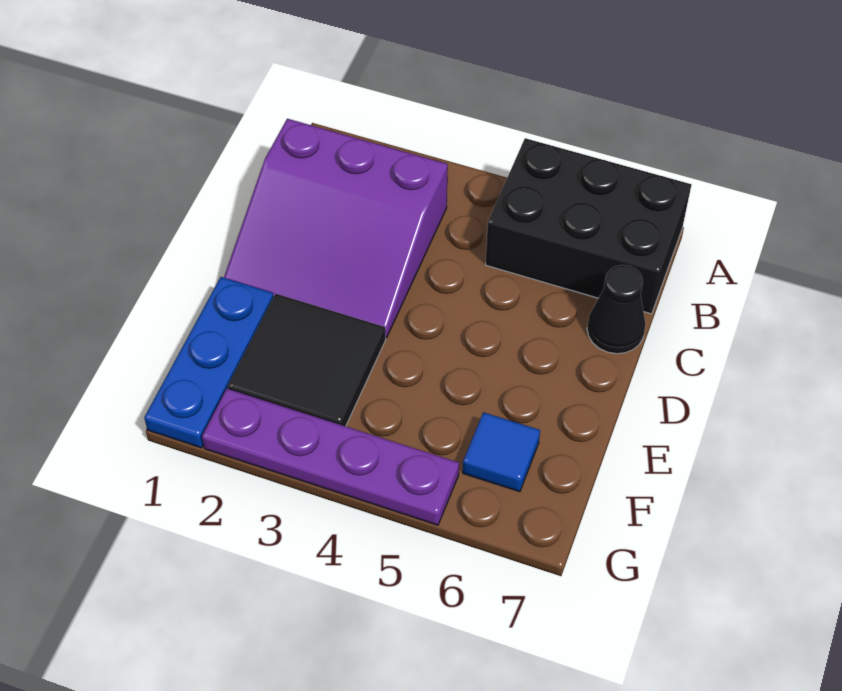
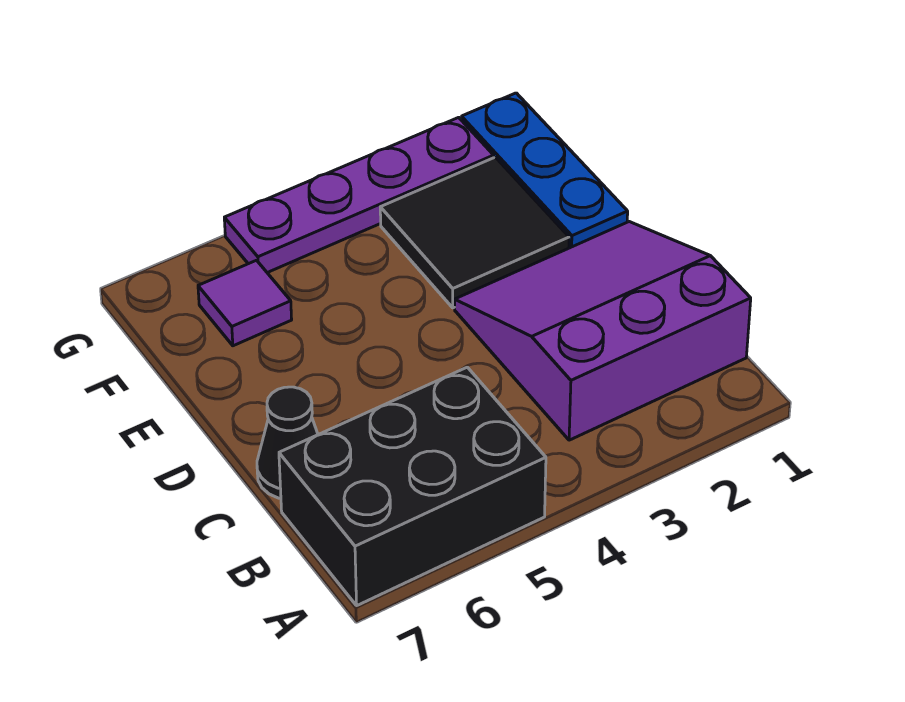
blue 1x1 tile [463,412,540,492] -> purple 1x1 tile [198,260,292,346]

